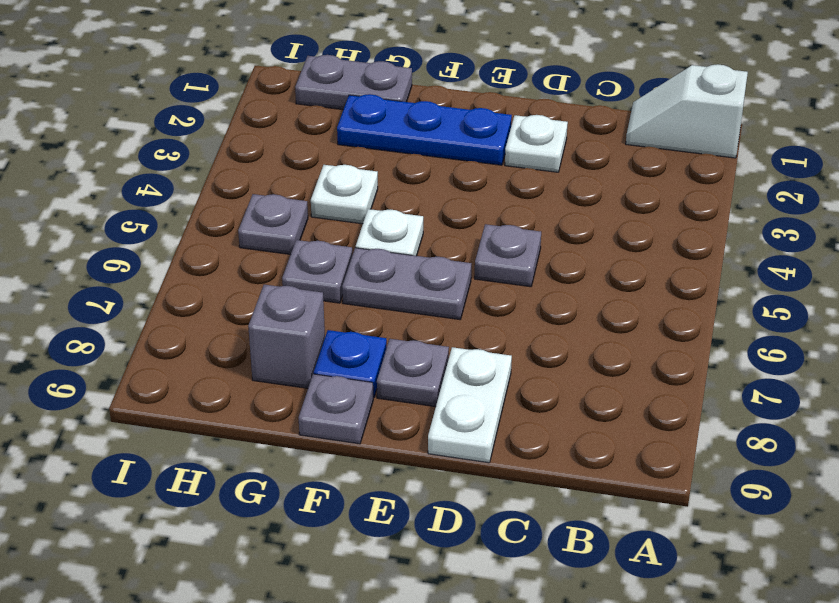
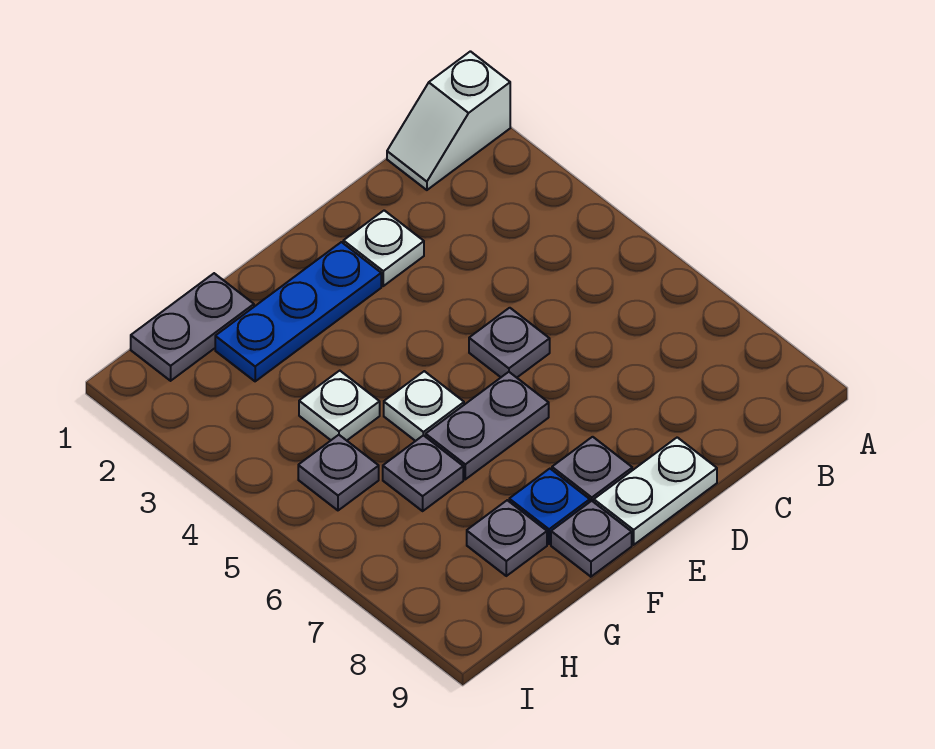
white 1x2 plate [428,347,512,463] -> white 1x2 plate turned to [594,437,717,545]
grey 1x1 brick [248,285,325,388] -> grey 1x1 plate [467,500,547,576]

